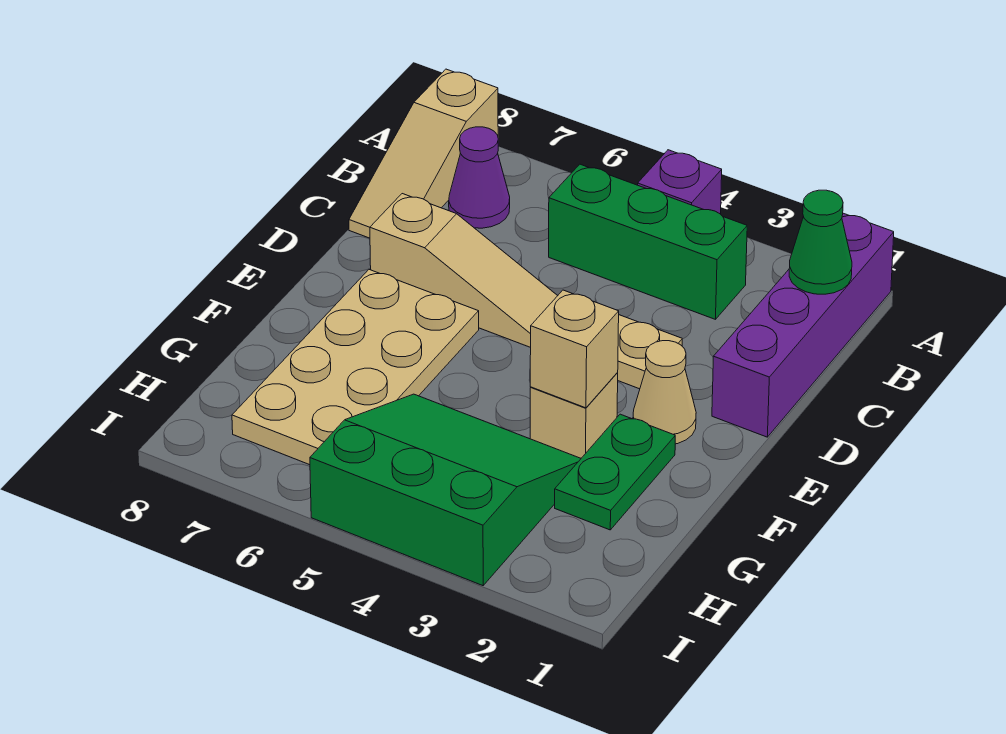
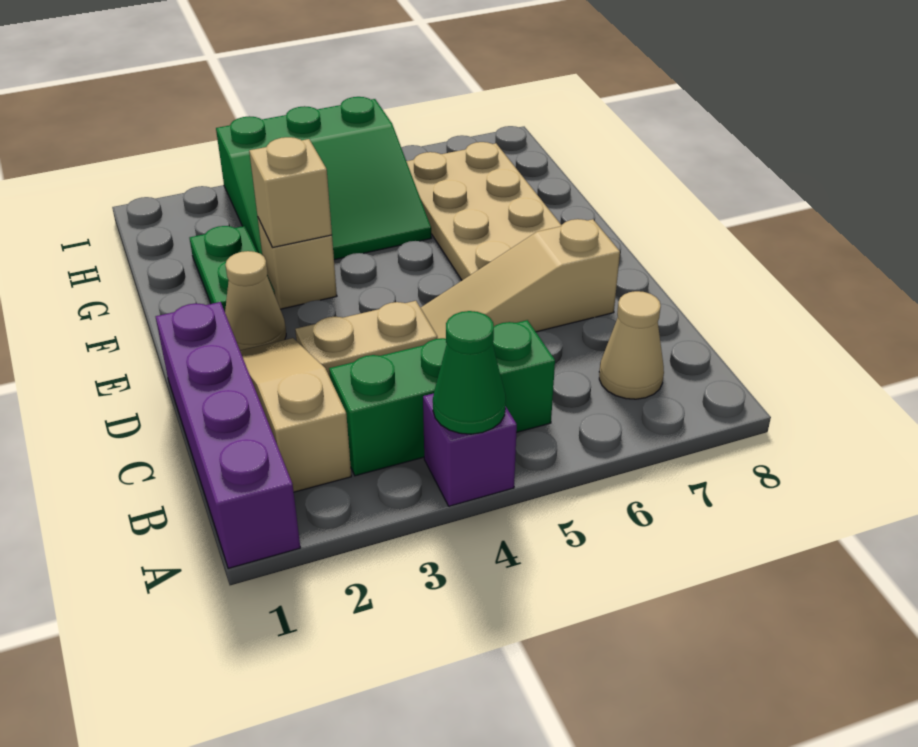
tan 1x3 slope [349,69,498,238] -> tan 1x3 slope moved to [240,338,351,492]
green 1x1 cone [789,190,852,294] -> green 1x1 cone moved to [433,311,506,434]
purple 1x1 cone [449,127,510,228] -> tan 1x1 cone [599,291,664,399]

